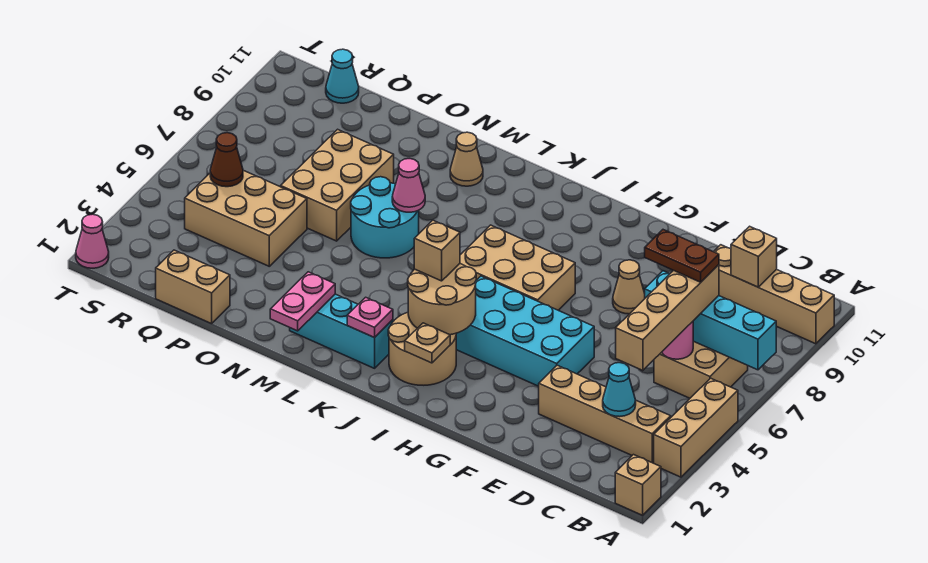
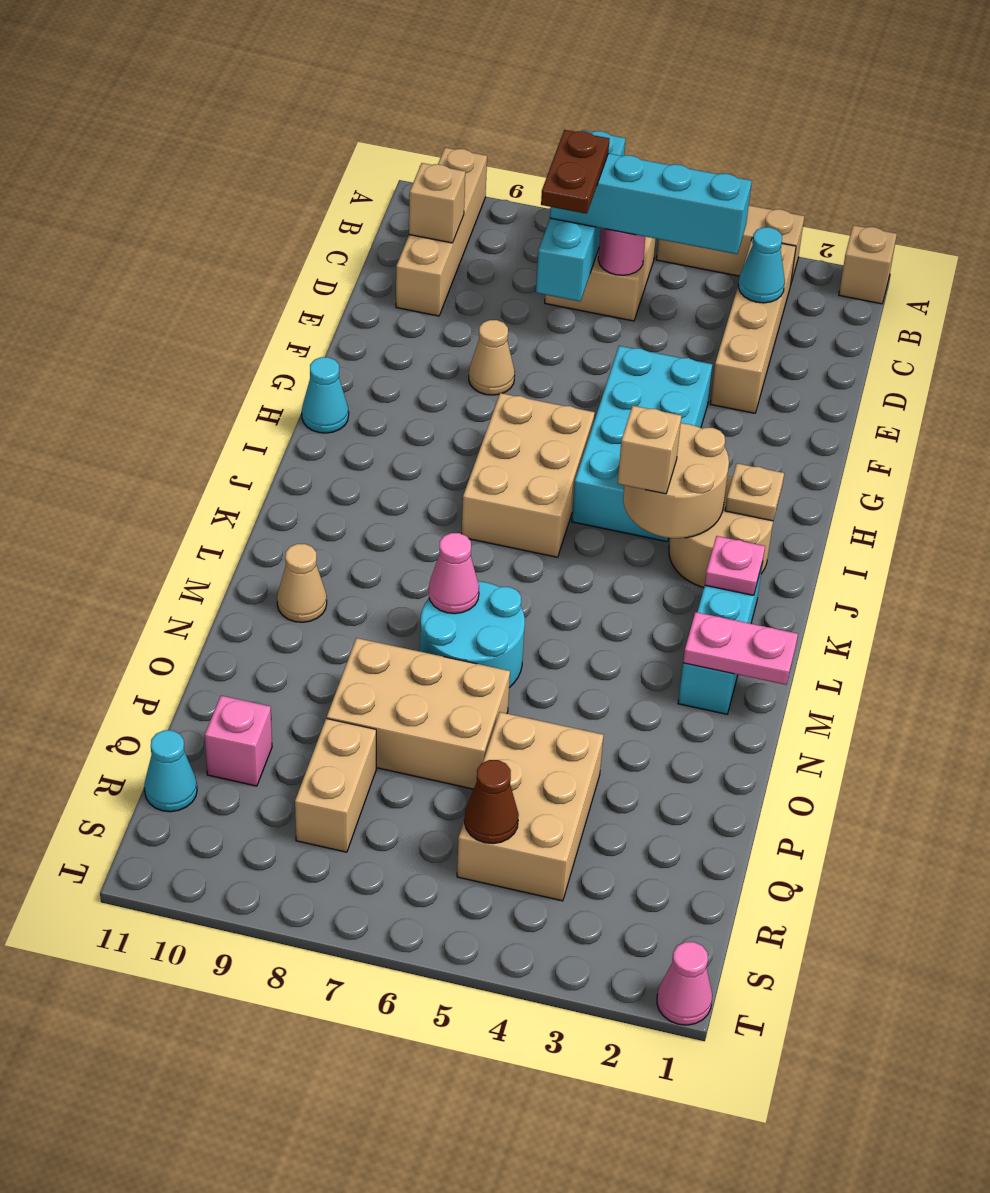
tan 1x4 brick [616,265,719,371] -> cyan 1x4 brick [550,153,752,254]
none -> cyan 1x1 cone [302,357,349,433]
tan 1x2 brick [156,250,230,324] -> tan 1x2 brick moved to [295,718,376,852]
none -> pink 1x1 brick [205,696,272,786]

